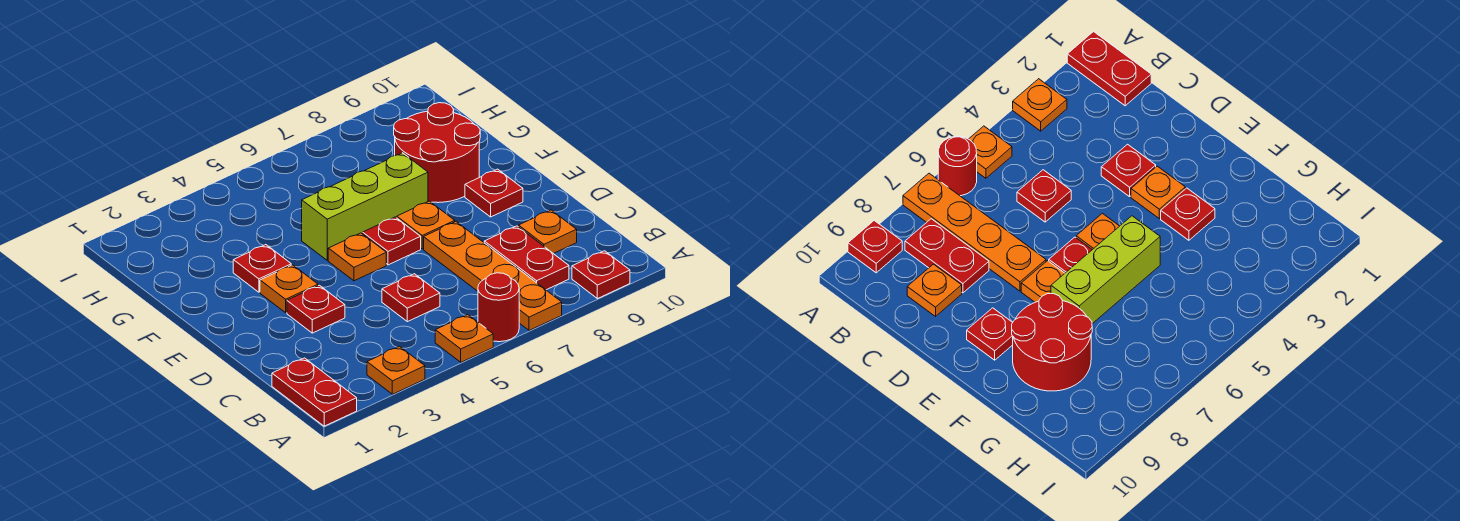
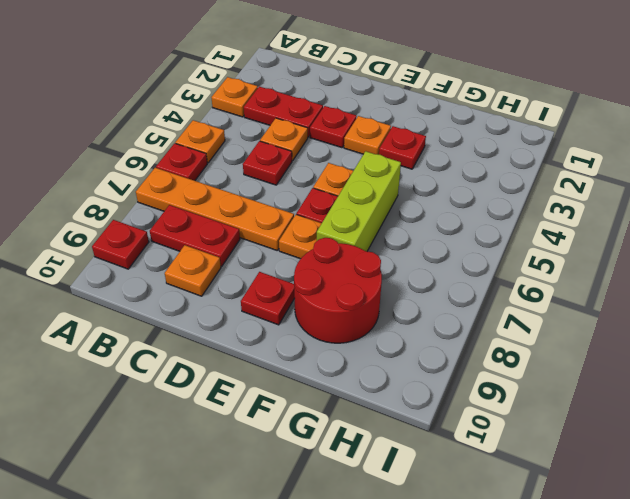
red 1x2 plate [272,358,357,426] -> red 1x2 plate moved to [244,86,323,137]
red 1x1 round brick [478,273,519,342] -> red 1x1 plate [156,143,207,181]
none -> orange 1x1 plate [260,118,308,161]

